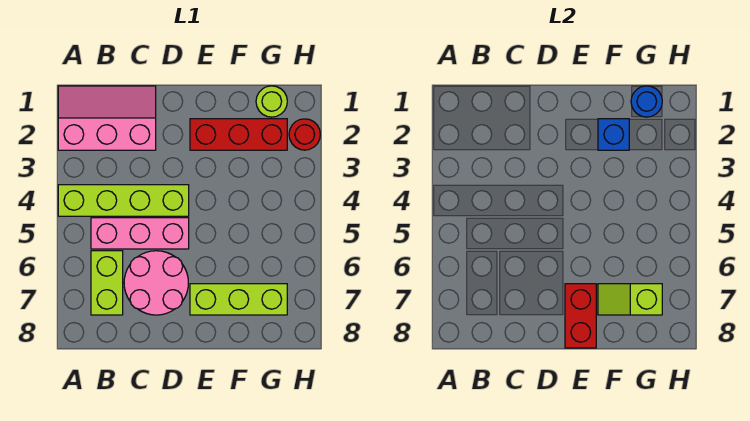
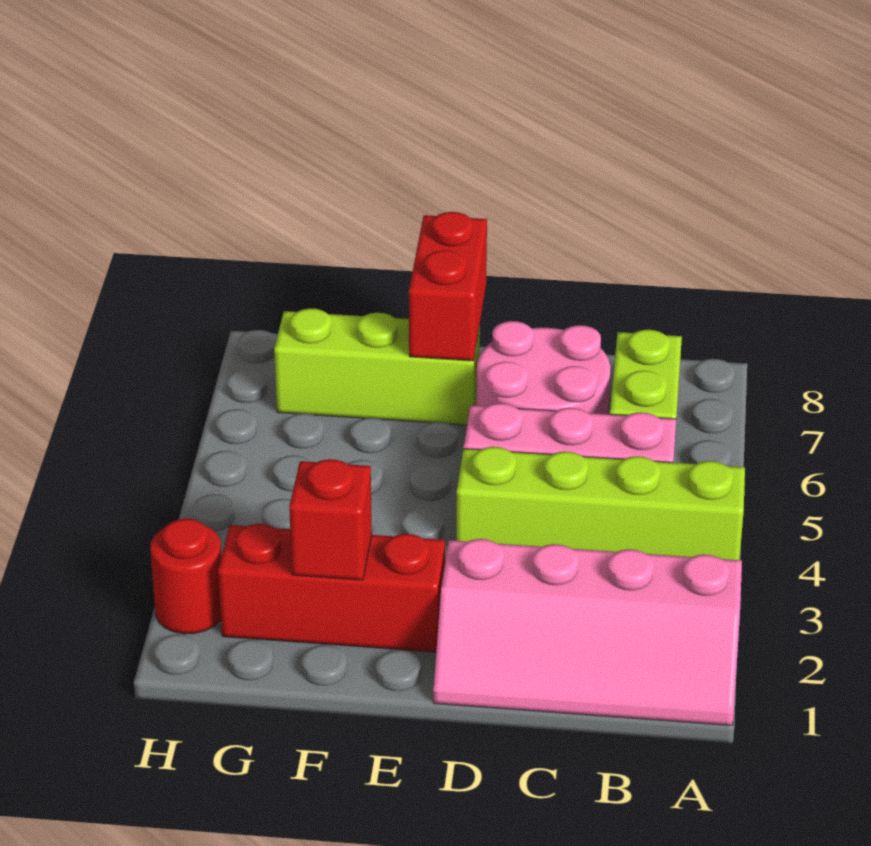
pink 2x3 slope [58,86,156,150] -> pink 2x4 slope [433,539,742,726]
blue 1x1 brick [598,119,629,150] -> red 1x1 brick [289,459,372,580]
lime 1x2 slope [598,284,662,315] -> none
lime 1x1 round brick [256,86,287,117] -> none
blue 1x1 round brick [631,86,662,117] -> none

